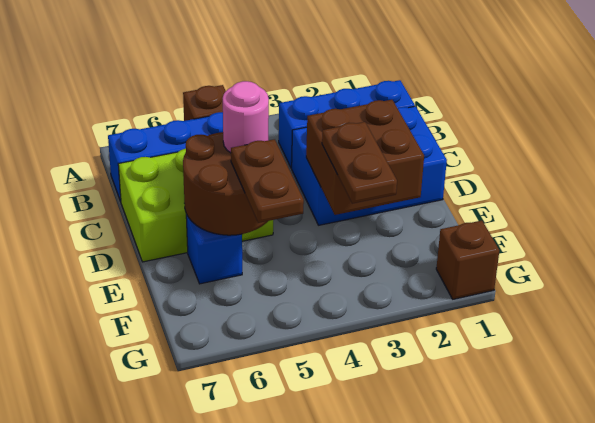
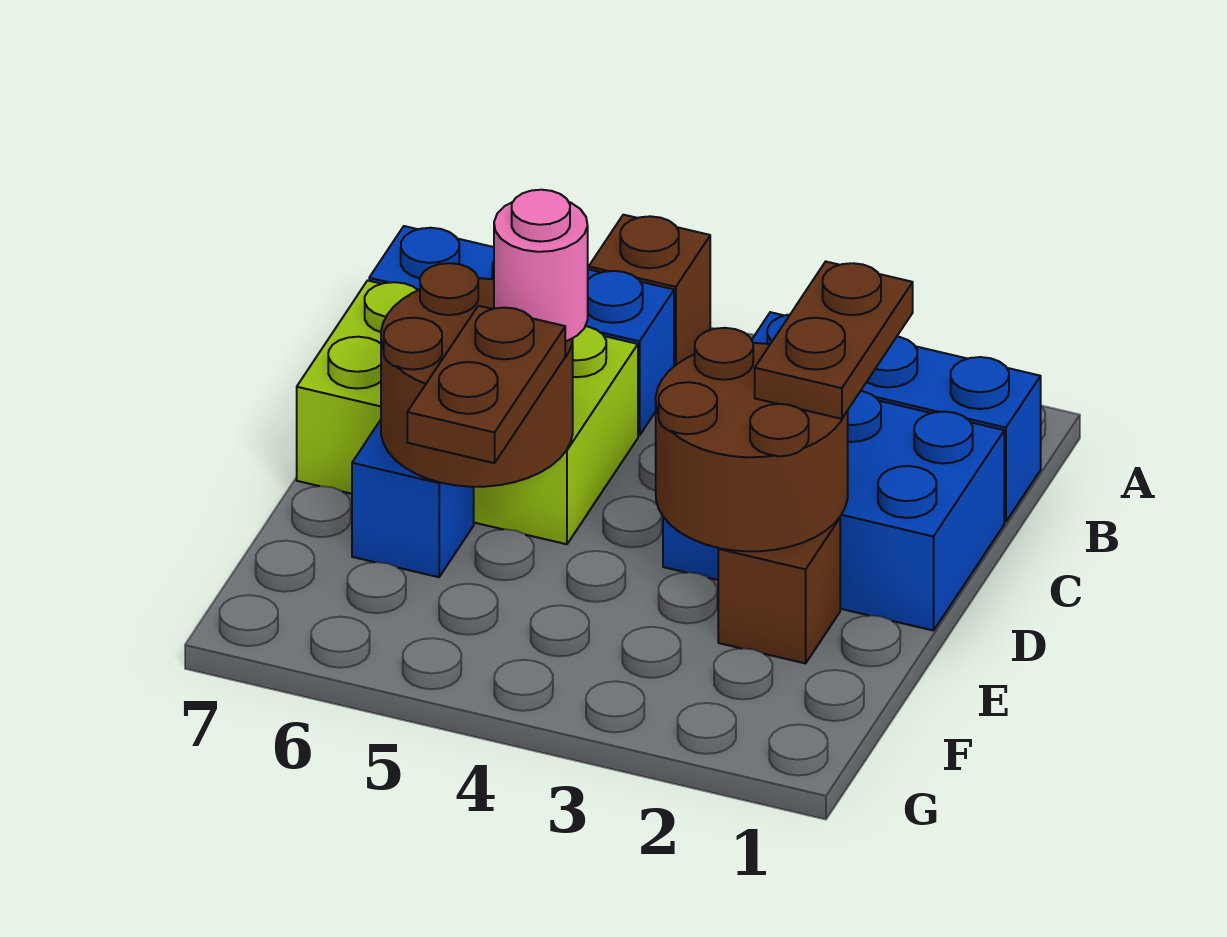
brown 2x2 brick [306,100,424,215] -> brown 2x2 round brick [656,328,848,551]
brown 1x2 plate [322,122,397,204] -> brown 1x2 plate moved to [755,262,913,419]
brown 1x1 brick [436,221,499,299] -> brown 1x1 brick moved to [718,517,840,663]

